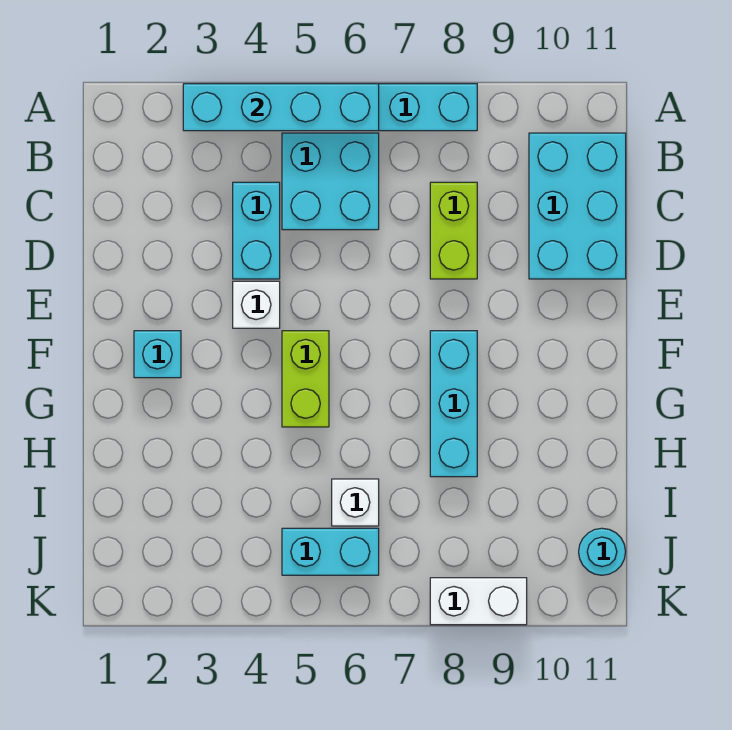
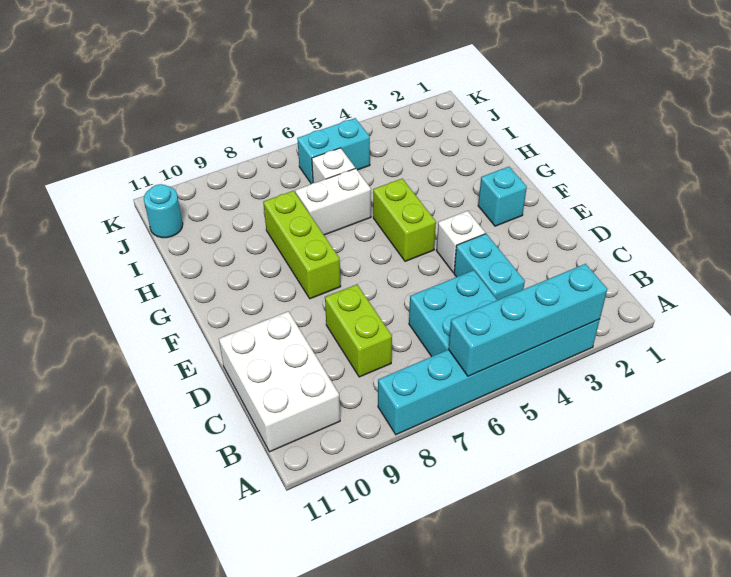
cyan 2x3 brick [529,133,626,279] -> white 2x3 brick [219,311,340,452]
cyan 1x3 brick [430,331,477,477] -> lime 1x3 brick [263,191,341,299]
white 1x2 brick [430,578,527,625] -> white 1x2 brick moved to [295,168,371,235]

